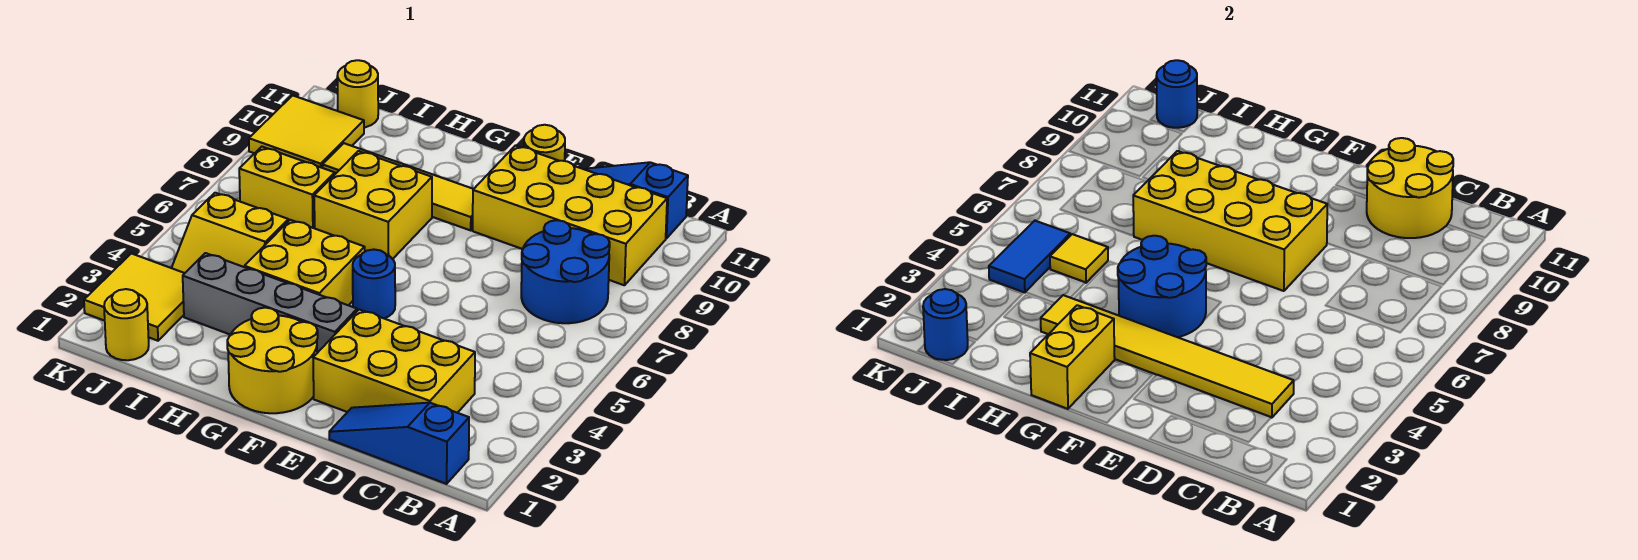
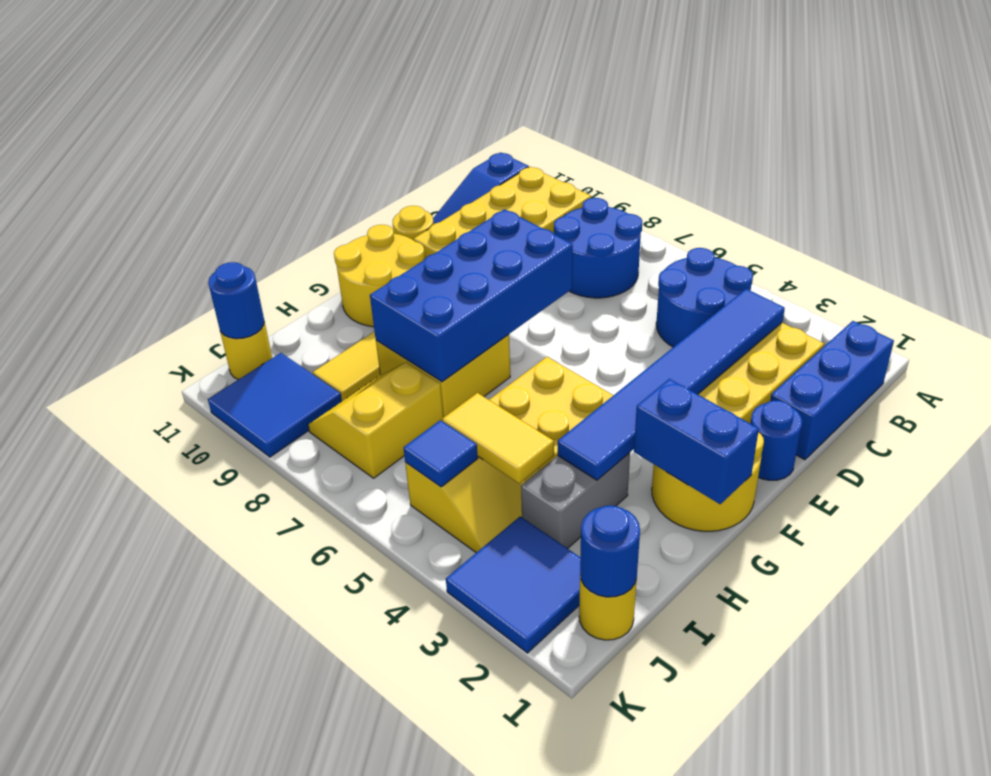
blue 1x3 slope [329,403,469,484] -> blue 1x3 brick [770,321,894,460]
yellow 1x6 tile [1041,295,1294,418] -> blue 1x6 tile [558,289,785,480]
yellow 2x2 round brick [1367,138,1453,238] -> yellow 2x2 round brick moved to [334,225,425,327]
yellow 2x4 brick [1133,151,1327,291] -> blue 2x4 brick [370,209,573,382]
grey 1x4 brick [183,253,357,353] -> grey 1x2 brick [521,453,630,549]
blue 2x2 round brick [1118,236,1206,337] -> blue 2x2 round brick moved to [656,248,753,347]
blue 1x1 round brick [353,250,395,318] -> blue 1x1 round brick moved to [750,400,802,480]
yellow 1x2 brick [1030,305,1115,409] -> blue 1x2 brick [634,379,759,504]
yellow 1x1 tile [1050,234,1108,283] -> yellow 1x2 tile [442,393,554,483]
yellow 2x2 tile [84,253,185,341] -> blue 2x2 tile [446,516,580,653]
blue 1x2 tile [989,221,1070,293] -> blue 1x1 tile [404,420,478,487]
yellow 2x2 tile [249,95,364,168] -> blue 2x2 tile [208,353,342,457]

